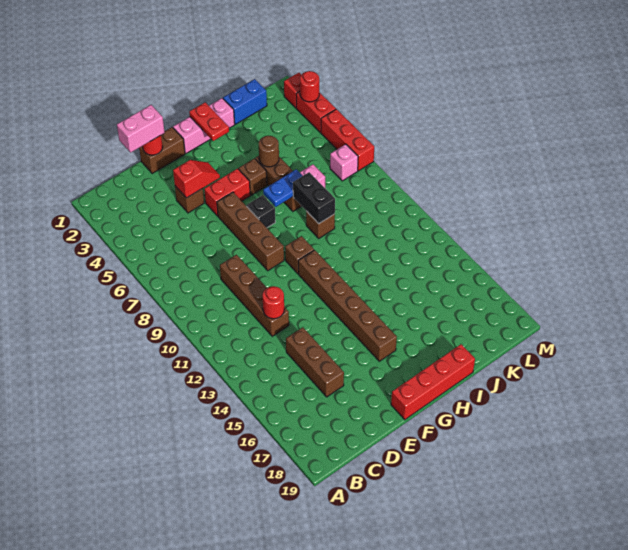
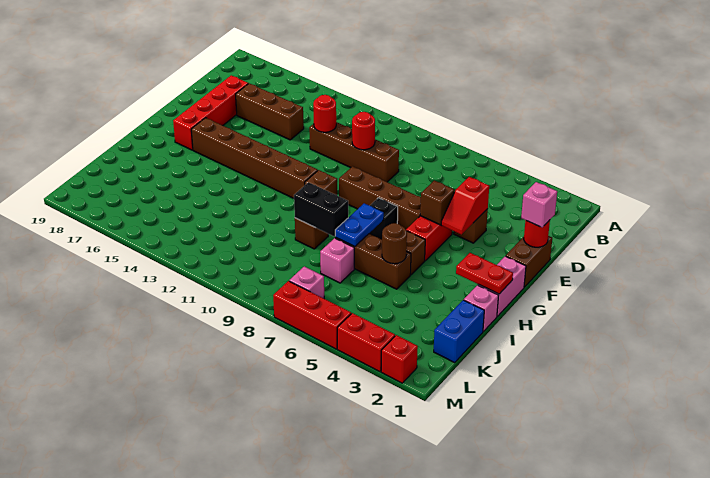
pink 1x2 brick [117,105,165,153] -> pink 1x1 brick [521,182,557,227]
none -> brown 1x1 brick [420,181,454,225]
red 1x4 brick [391,344,475,420] -> red 1x4 brick moved to [173,75,248,150]
red 1x1 round brick [300,71,319,102] -> red 1x1 round brick moved to [352,112,375,150]

